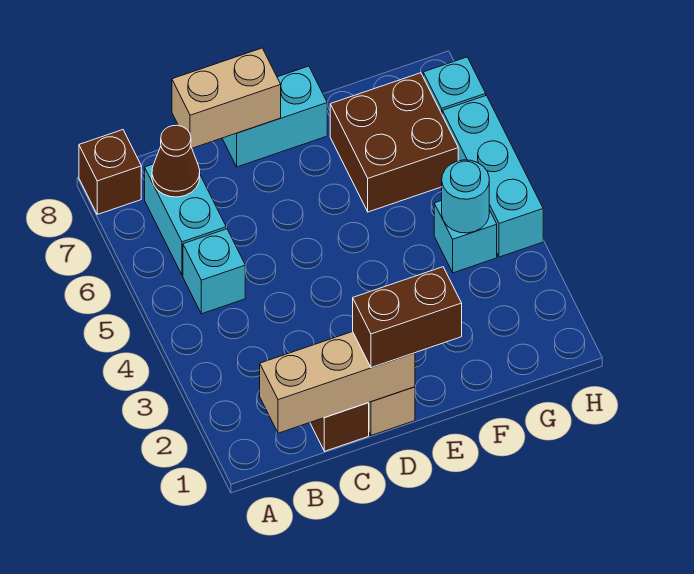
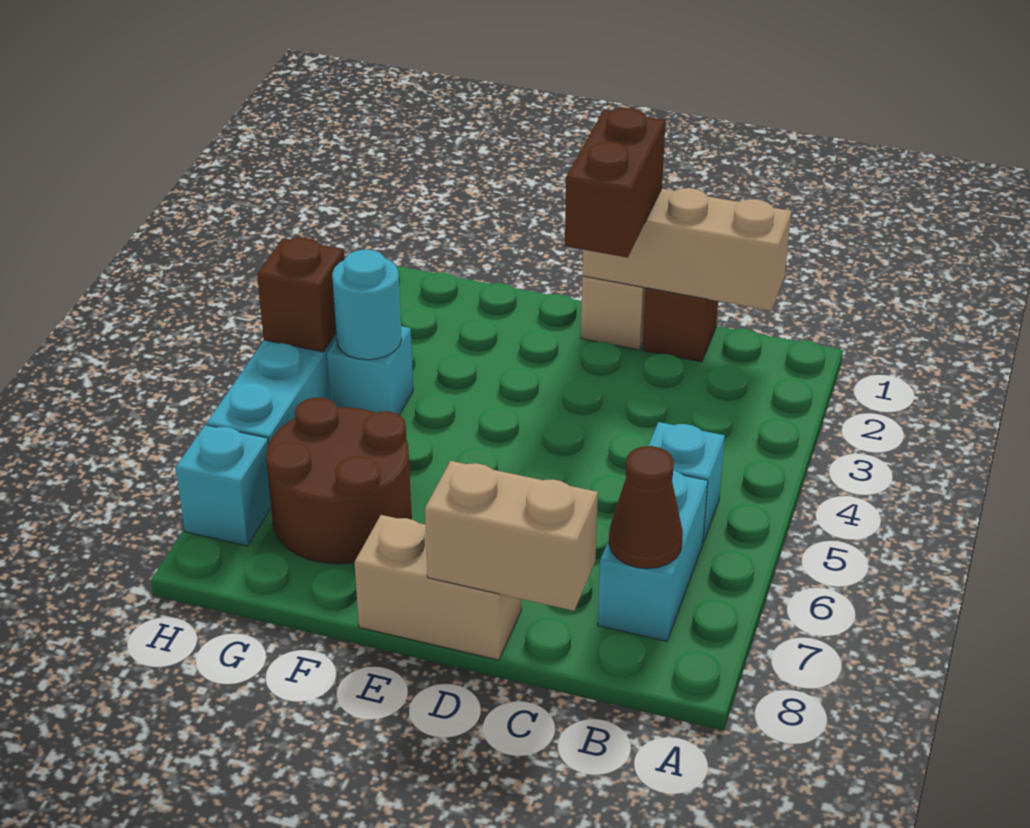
brown 1x1 brick [79,130,141,214] -> brown 1x1 brick moved to [257,238,344,352]
brown 1x2 brick [353,267,462,368] -> brown 1x2 brick turned to [565,108,666,258]
cyan 1x2 brick [222,66,327,167] -> tan 1x2 brick [354,515,521,660]
brown 2x2 brick [330,73,458,212] -> brown 2x2 round brick [266,398,411,564]

